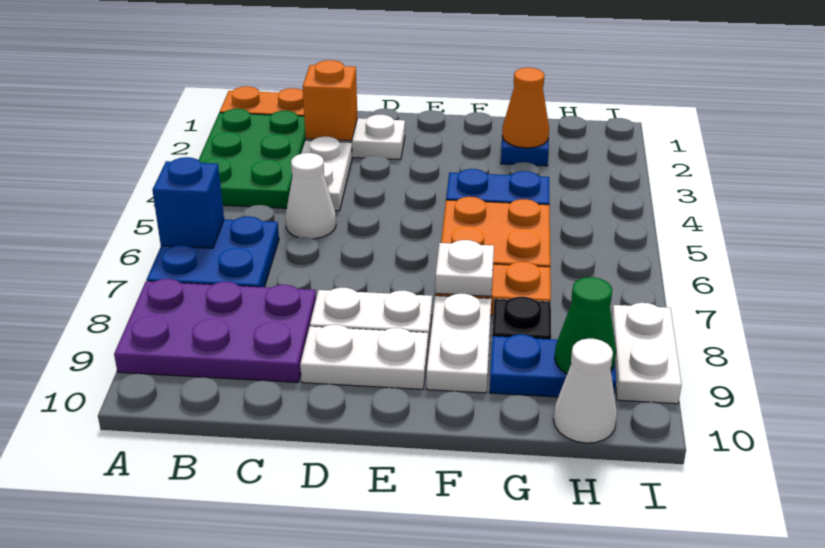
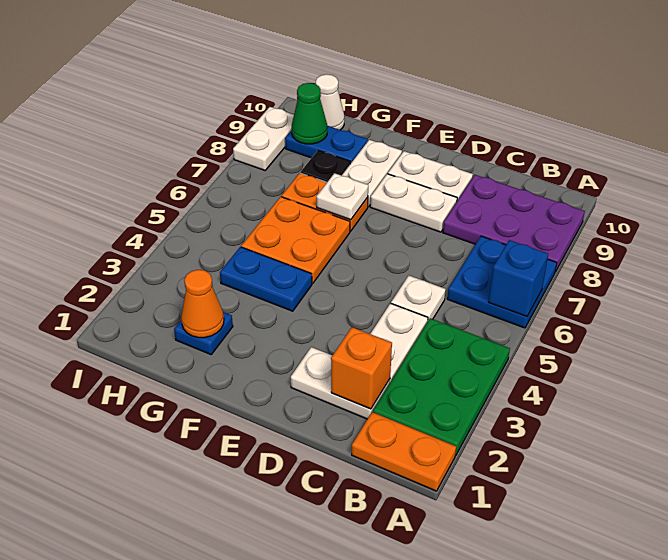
white 1x1 cone [286,153,336,239] -> white 1x1 plate [391,276,446,320]

